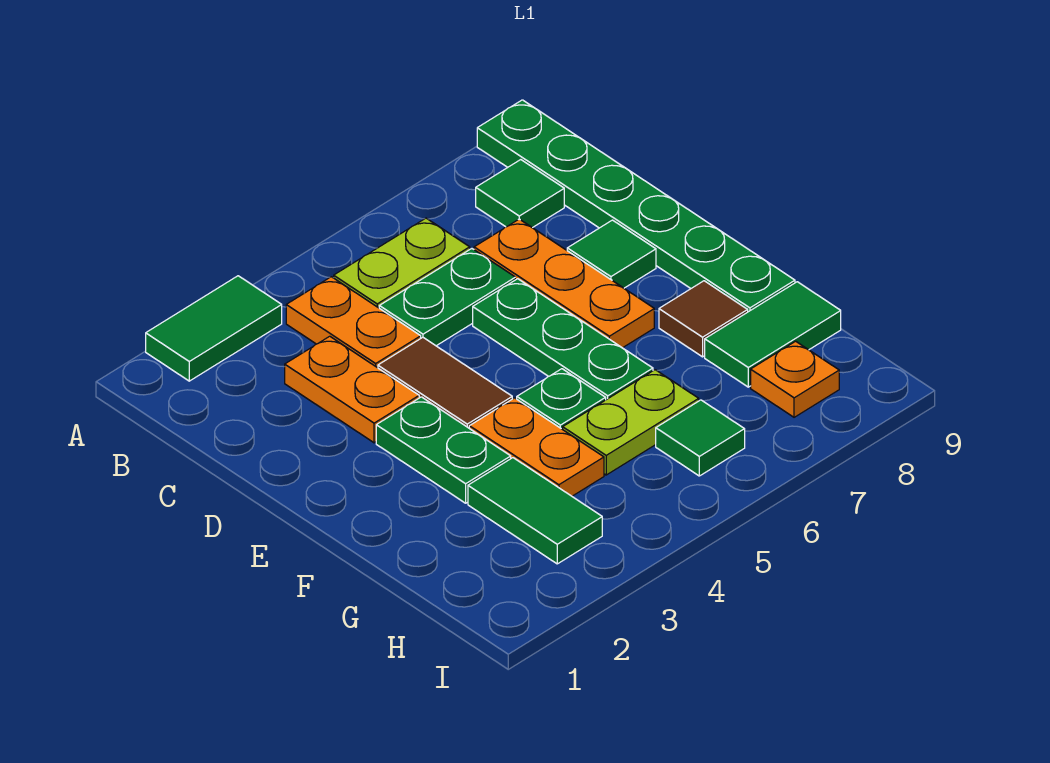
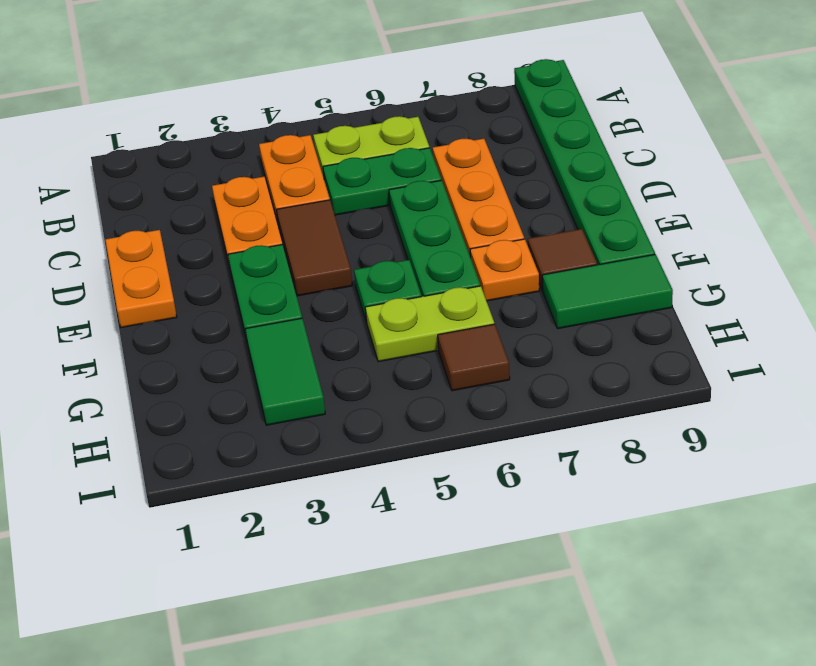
green 1x2 tile [146,276,282,381] -> none
green 1x1 tile [476,160,564,228] -> none
green 1x1 tile [567,220,656,288] -> none
orange 1x2 plate [469,398,604,496] -> orange 1x2 plate moved to [105,230,177,328]
green 1x1 tile [656,400,745,476] -> brown 1x1 tile [438,324,510,391]
orange 1x1 plate [751,341,839,417] -> orange 1x1 plate moved to [470,239,539,301]

